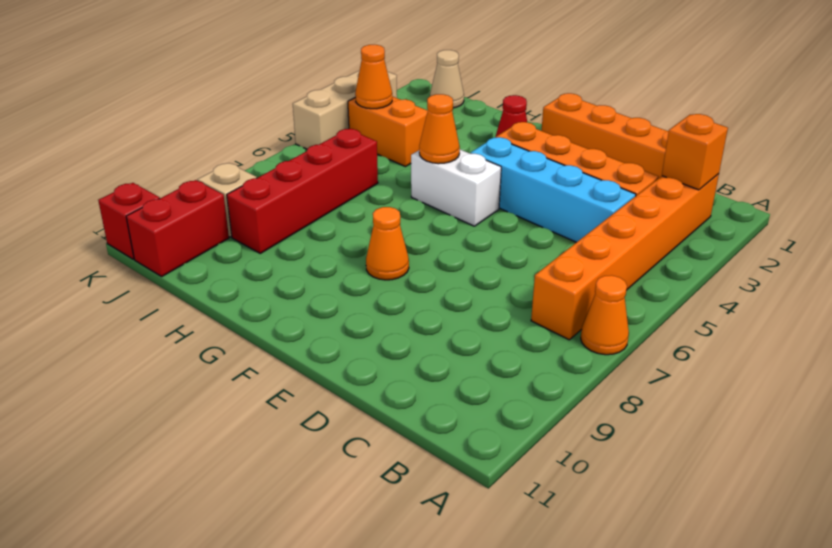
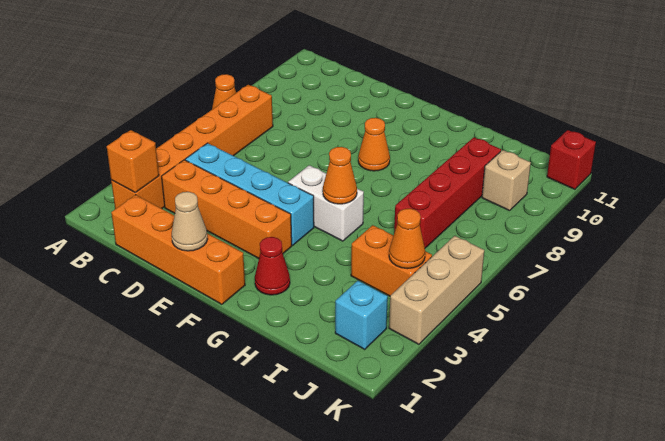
tan 1x1 cone [430,50,464,108] -> tan 1x1 cone moved to [172,192,208,251]
none -> cyan 1x1 brick [335,281,388,349]
red 1x2 brick [126,180,229,276] -> none

